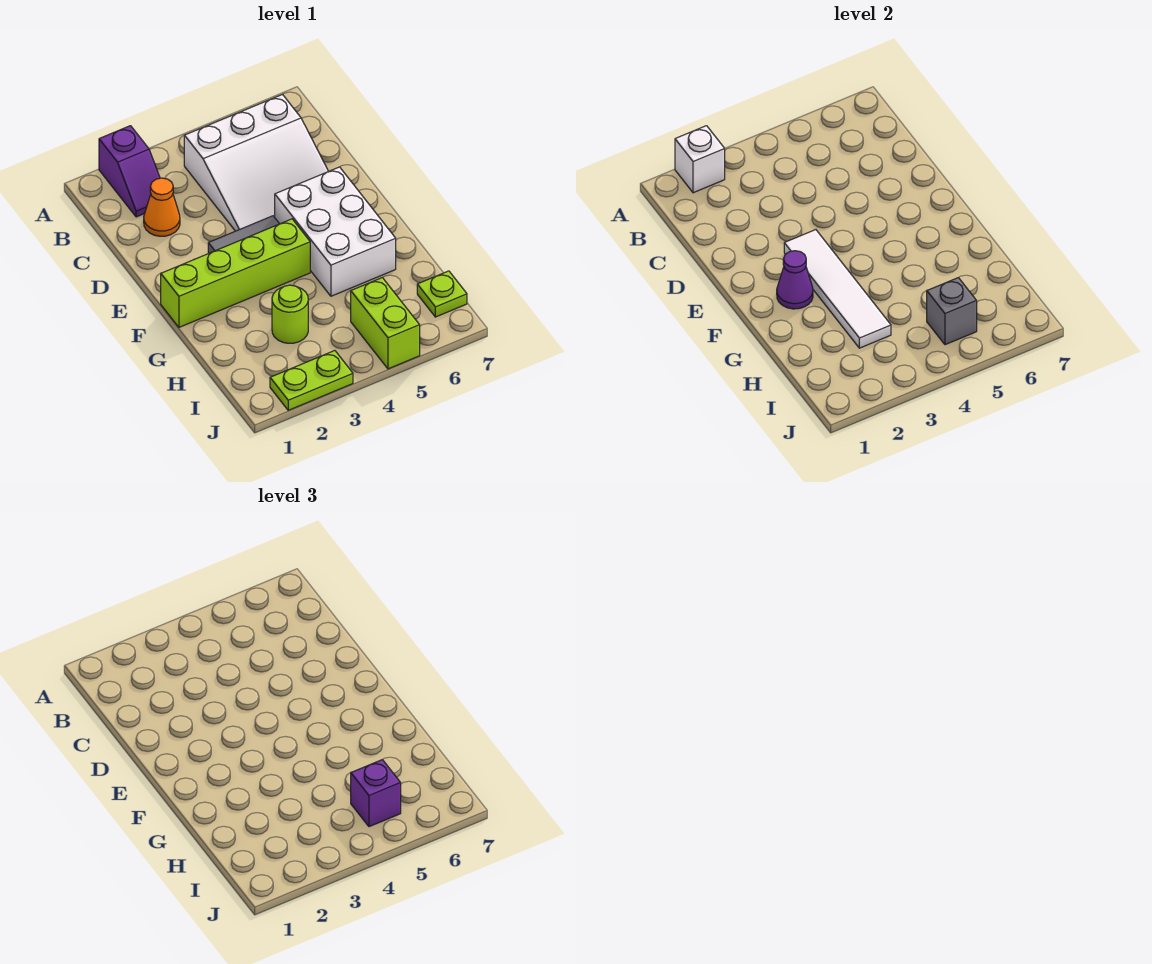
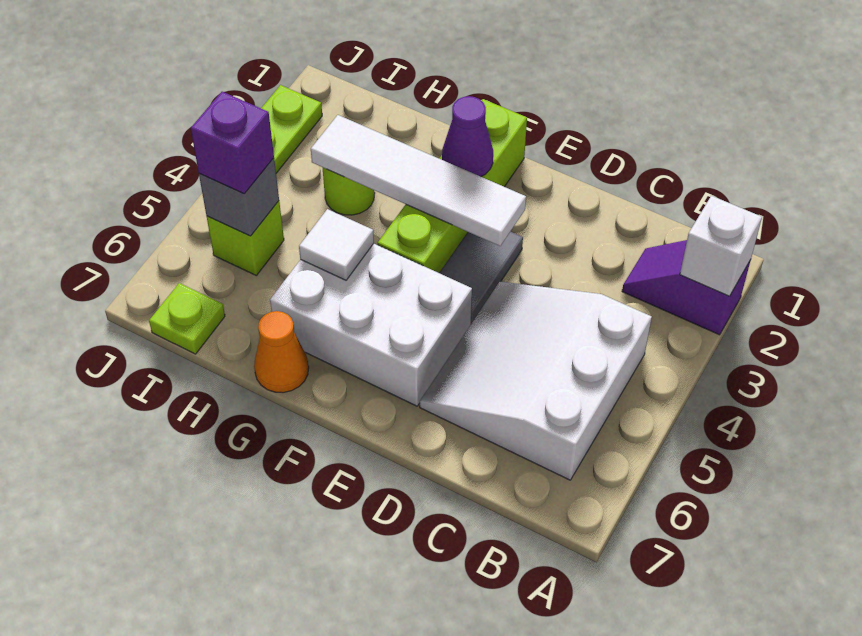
orange 1x1 cone [144,178,180,236] -> orange 1x1 cone moved to [254,311,309,393]
none -> white 1x1 tile [299,209,374,280]
lime 1x2 brick [351,278,420,369] -> lime 1x1 brick [207,201,284,275]

